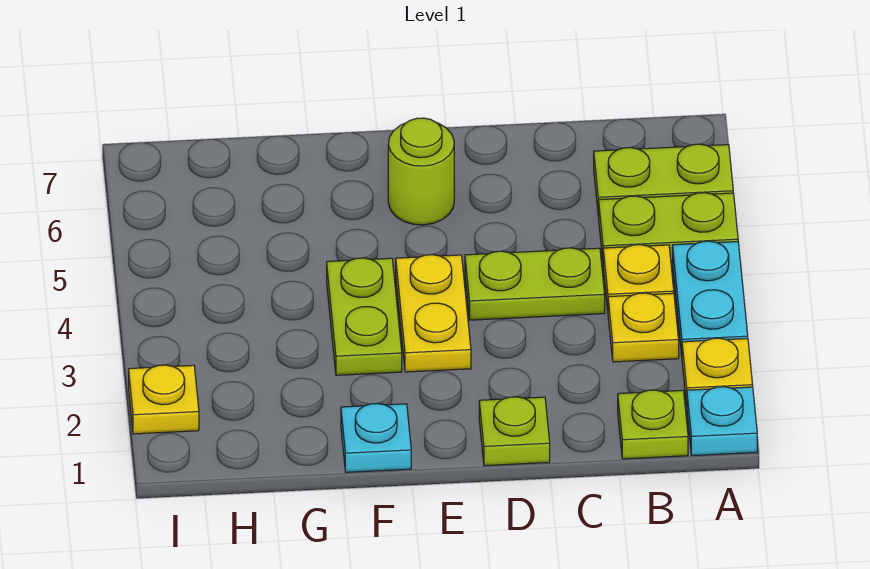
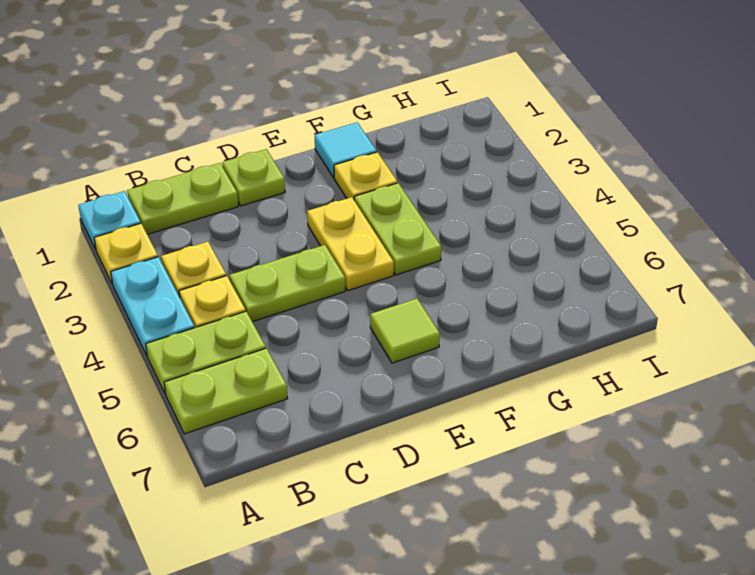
lime 1x1 plate [618,390,688,459] -> lime 1x2 plate [127,163,238,234]
lime 1x1 round brick [388,118,454,225] -> lime 1x1 tile [370,299,440,363]
cyan 1x1 plate [341,404,411,472] -> cyan 1x1 tile [315,122,377,178]
yellow 1x1 plate [129,365,199,434] -> yellow 1x1 plate moved to [334,152,397,199]

